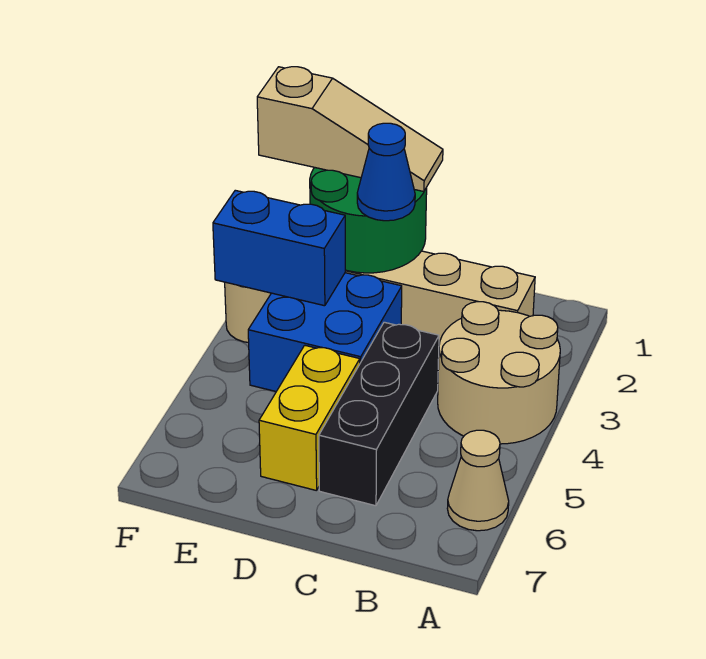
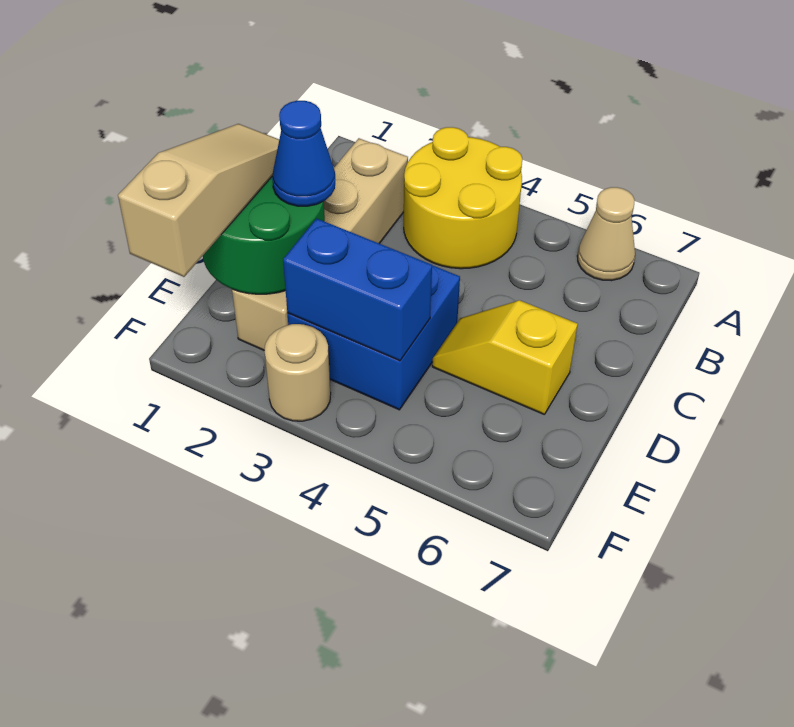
tan 2x2 round brick [438,302,560,444] -> yellow 2x2 round brick [404,127,522,269]
black 1x3 brick [319,322,439,506] -> none
yellow 1x2 brick [259,345,360,491] -> yellow 1x2 slope [432,300,578,414]
blue 1x2 brick [213,190,345,306] -> blue 1x2 brick turned to [283,219,432,361]

